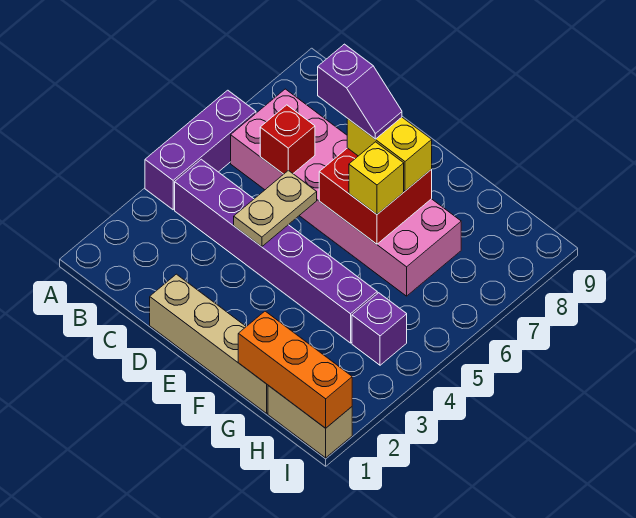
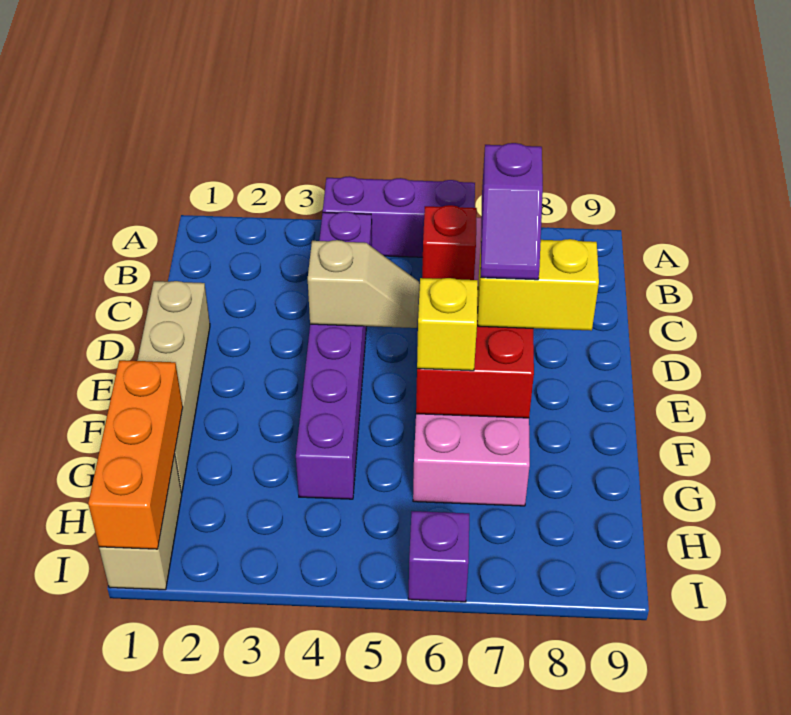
tan 1x2 plate [234,170,317,247] -> tan 1x2 slope [308,240,419,328]
yellow 1x2 brick [347,117,432,191] -> yellow 1x2 brick turned to [478,239,599,331]
purple 1x1 brick [352,293,407,365] -> purple 1x1 brick moved to [408,511,469,602]

